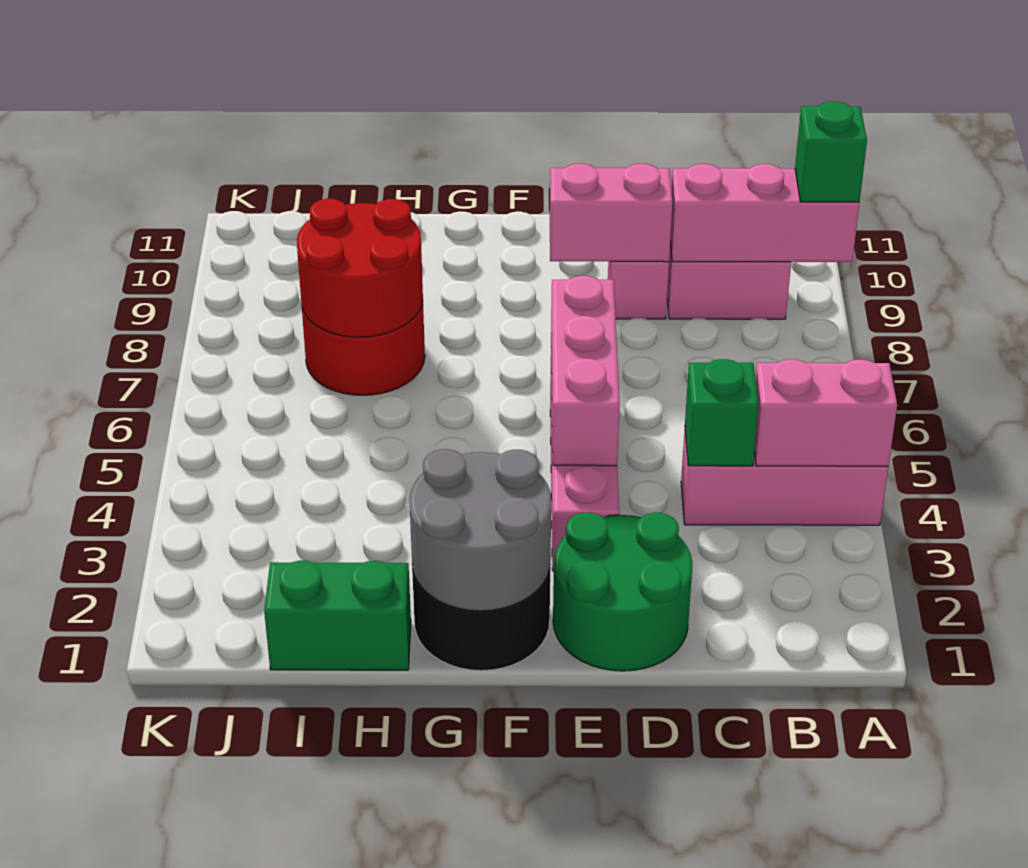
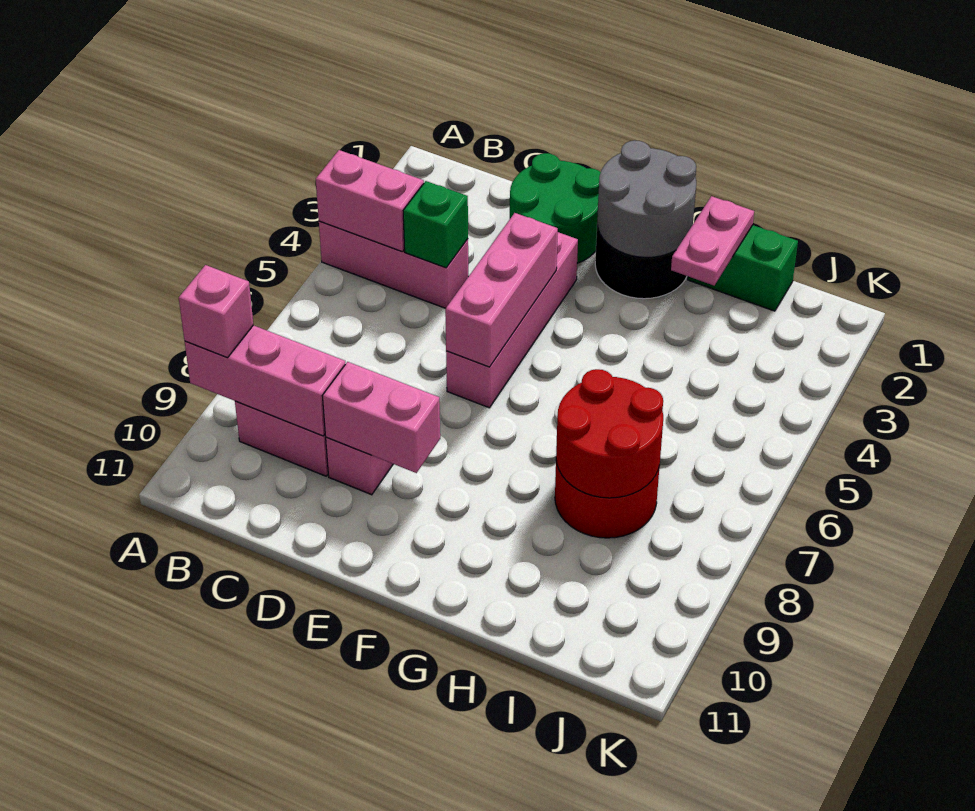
green 1x1 brick [795,101,867,202] -> pink 1x1 brick [179,265,253,358]
none -> pink 1x2 plate [671,196,754,285]

